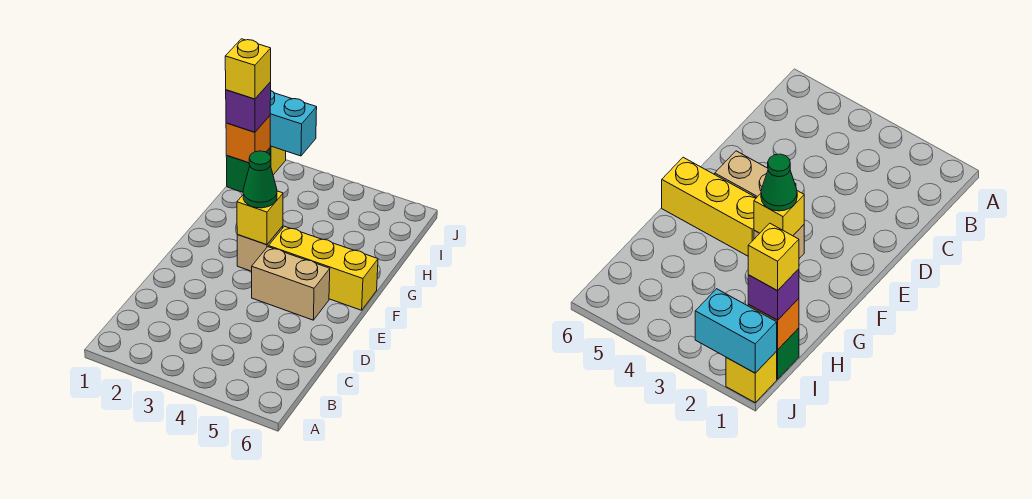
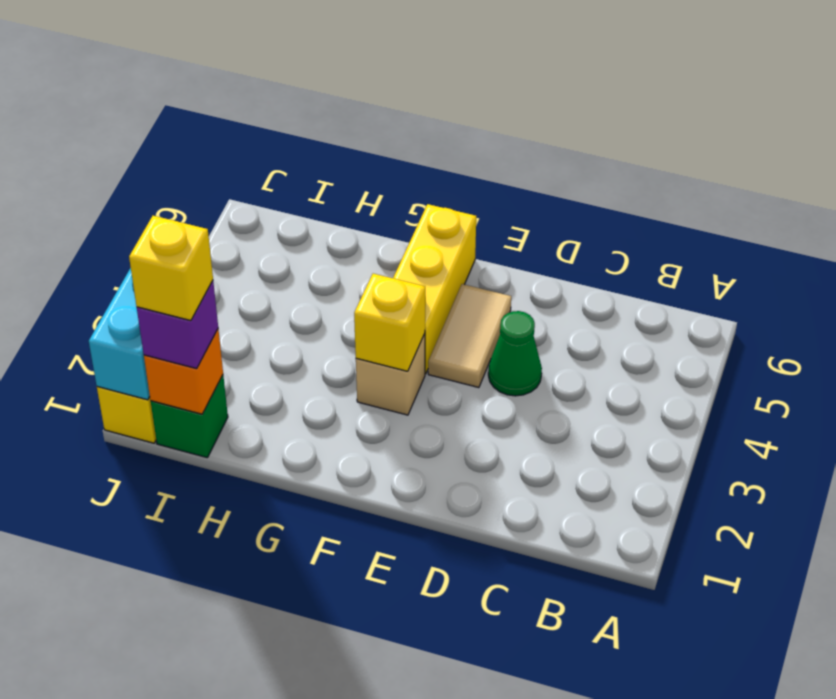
tan 1x2 brick [252,247,330,320] -> tan 1x2 tile [428,284,511,388]
green 1x1 cone [243,151,277,208] -> green 1x1 cone moved to [488,311,542,396]

